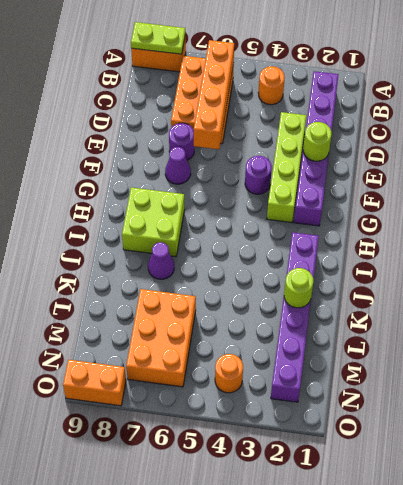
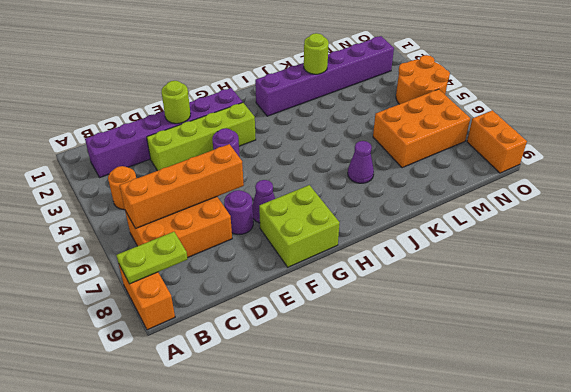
lime 1x2 plate [131,22,186,54] -> lime 1x2 plate turned to [116,232,188,284]
lime 2x2 brick [122,187,185,257] -> lime 2x2 brick moved to [259,185,340,267]
orange 1x1 round brick [215,354,243,393] -> orange 2x2 round brick [396,55,450,104]

